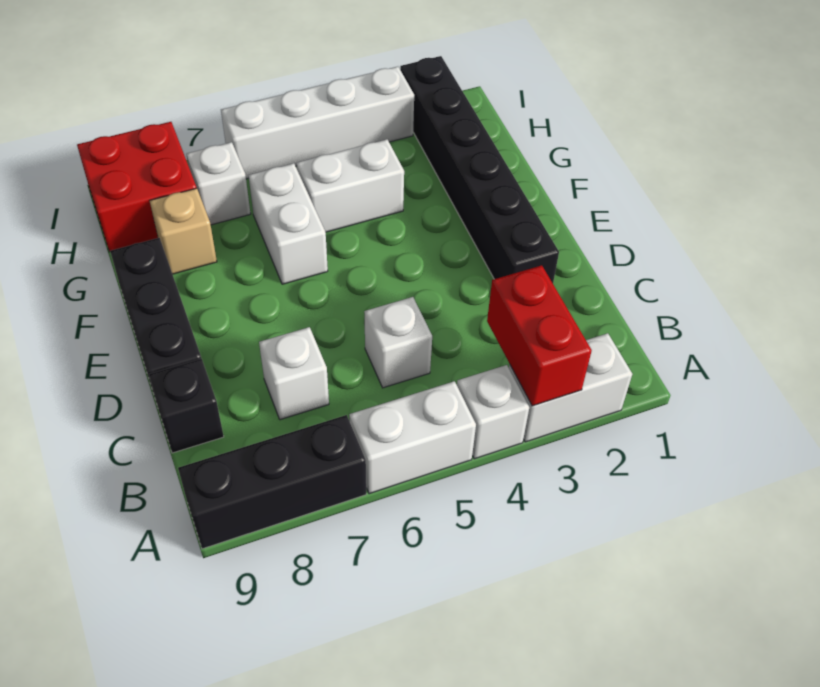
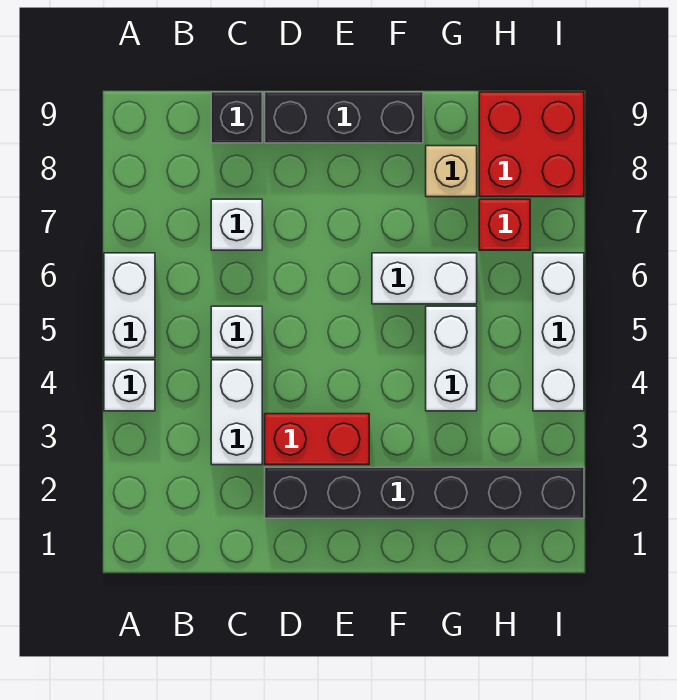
white 1x2 brick [509,333,632,442] -> white 1x2 brick moved to [211,360,262,465]
red 1x2 brick [487,265,592,406] -> red 1x2 brick moved to [265,414,369,465]
black 1x3 brick [178,415,366,549] -> none
white 1x1 brick [186,142,251,225] -> red 1x1 brick [479,199,530,250]
white 1x4 brick [221,67,414,179] -> white 1x3 brick [533,253,584,411]

